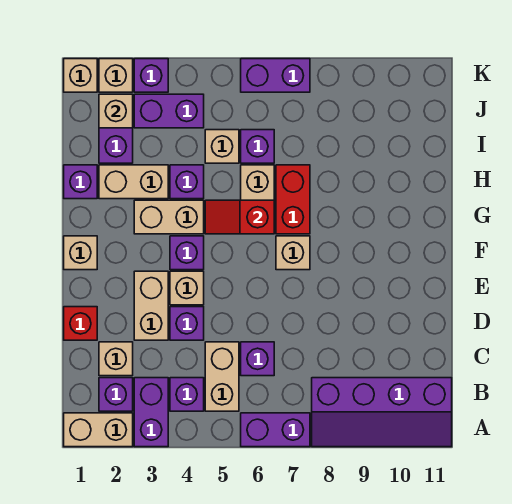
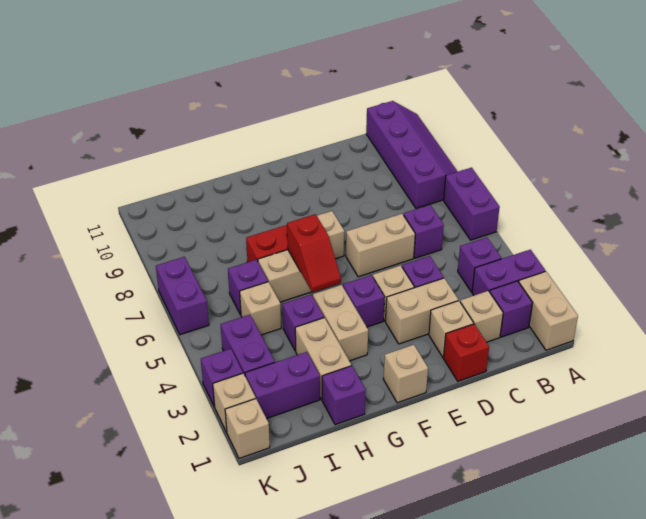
tan 1x2 brick [205,342,239,411] -> tan 1x2 brick moved to [346,214,415,277]
tan 1x1 brick [99,94,133,128] -> tan 1x1 brick moved to [429,301,474,357]

